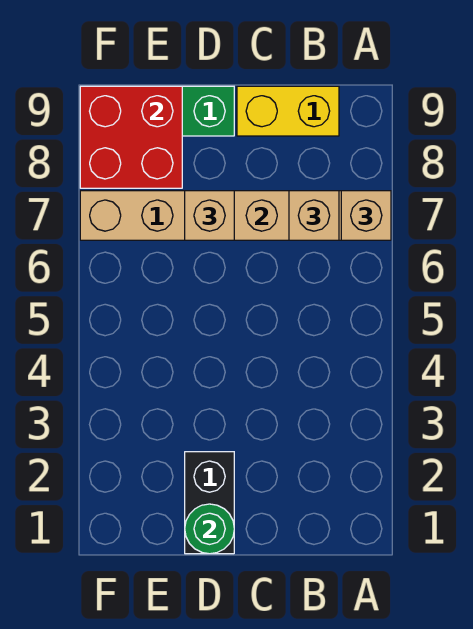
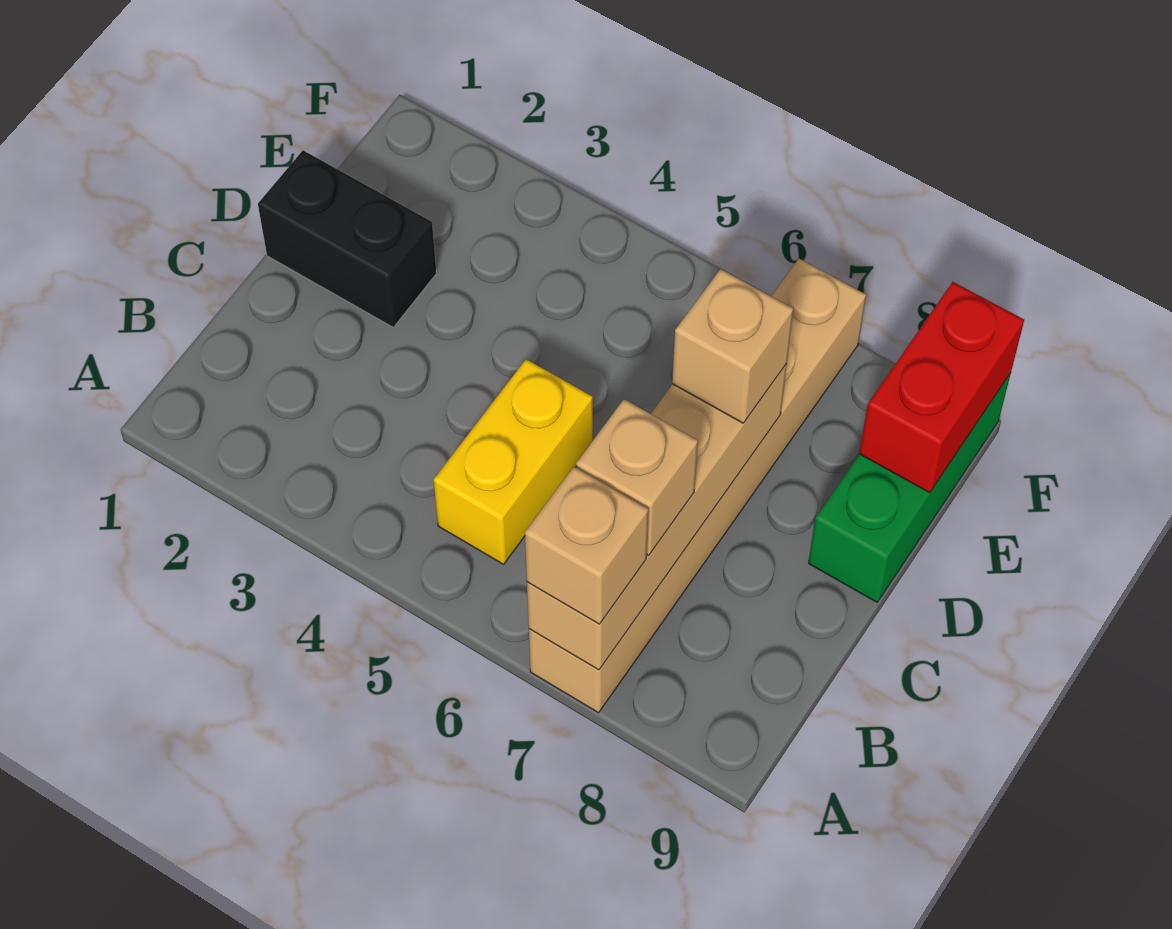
yellow 1x2 brick [237,86,339,136] -> yellow 1x2 brick moved to [434,359,593,564]
green 1x1 round brick [185,504,234,554] -> none
red 2x2 brick [80,86,182,188] -> red 1x2 brick [859,282,1024,493]

